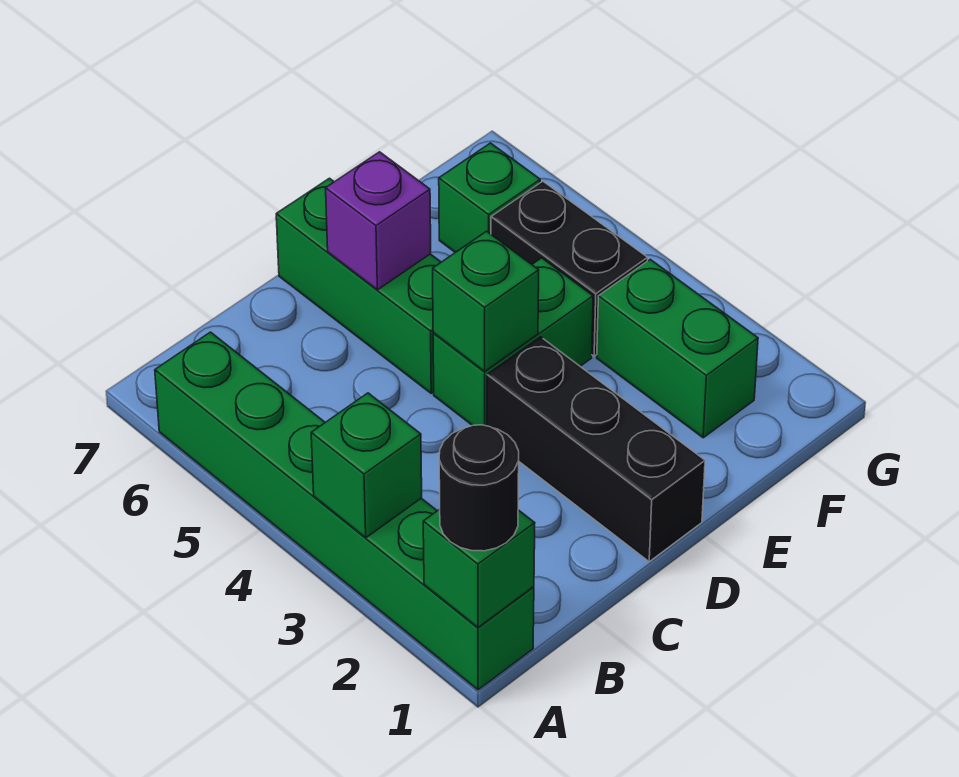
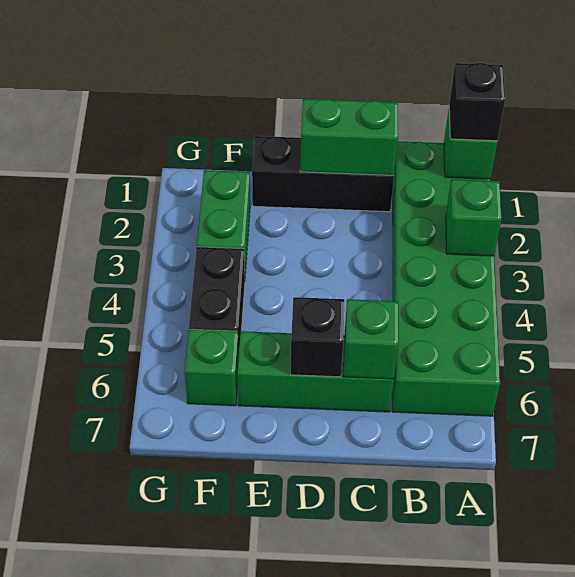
green 1x6 brick [155,332,534,690] -> green 2x6 brick [392,141,500,416]
black 1x1 round brick [439,425,519,551] -> black 1x1 brick [449,63,505,141]
black 1x3 brick [487,337,705,562] -> black 1x3 brick turned to [252,136,394,212]
green 1x2 brick [433,258,593,426] -> green 1x2 brick moved to [300,99,398,175]
green 1x1 brick [433,231,539,371] -> green 1x1 brick moved to [343,299,398,379]
green 1x3 brick [276,178,441,393] -> green 1x3 brick turned to [238,331,394,412]
purple 1x1 brick [326,152,431,290] -> black 1x1 brick [290,297,344,377]

